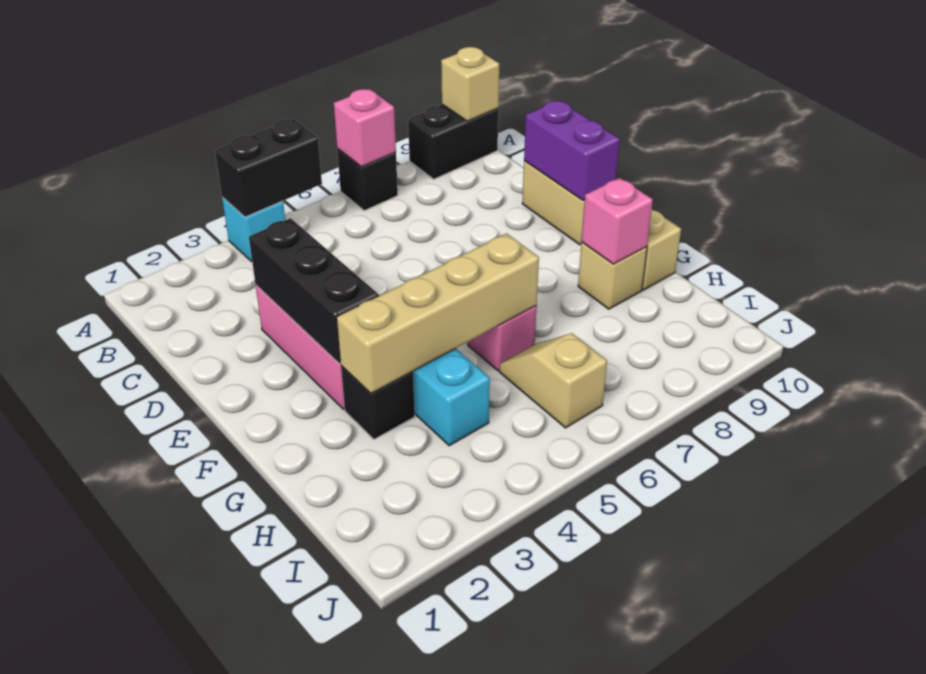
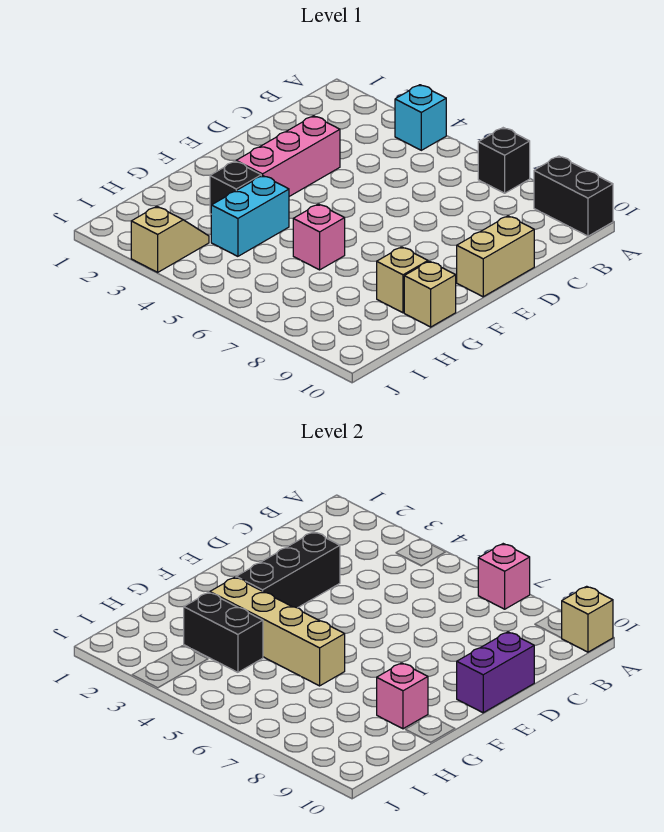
black 1x2 brick [215,119,322,217] -> black 1x2 brick moved to [184,592,263,672]
tan 1x2 slope [499,333,607,428] -> tan 1x2 slope moved to [131,206,209,272]

